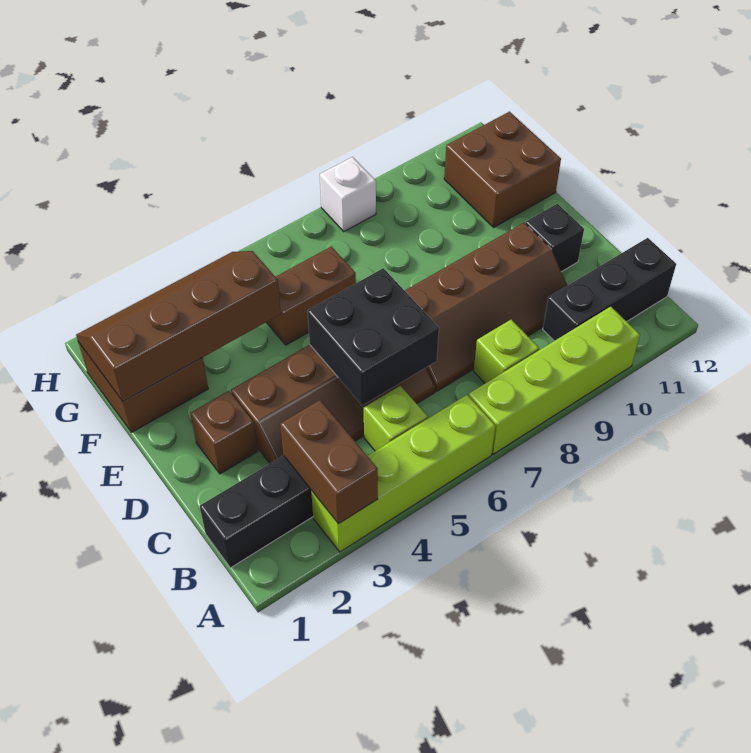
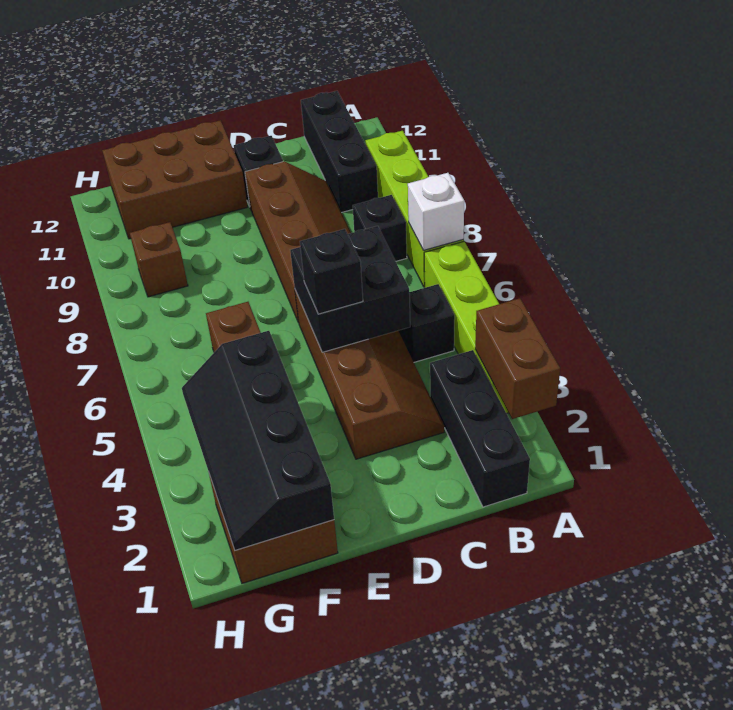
brown 1x2 brick [280,400,378,524] -> brown 1x2 brick turned to [475,298,560,419]
lime 1x1 brick [364,386,428,451] -> black 1x1 brick [398,284,455,362]
lime 1x1 brick [474,320,539,383] -> black 1x1 brick [353,195,407,261]
brown 1x1 brick [190,391,258,474] -> brown 1x1 brick moved to [130,222,188,297]
none -> black 1x1 brick [300,229,363,314]
brown 2x4 slope [76,251,281,401] -> black 2x4 slope [182,331,334,551]
brown 2x2 brick [444,112,561,227] -> brown 2x3 brick [102,120,248,239]
white 1x1 brick [320,157,376,232] -> white 1x1 brick moved to [408,173,464,250]

